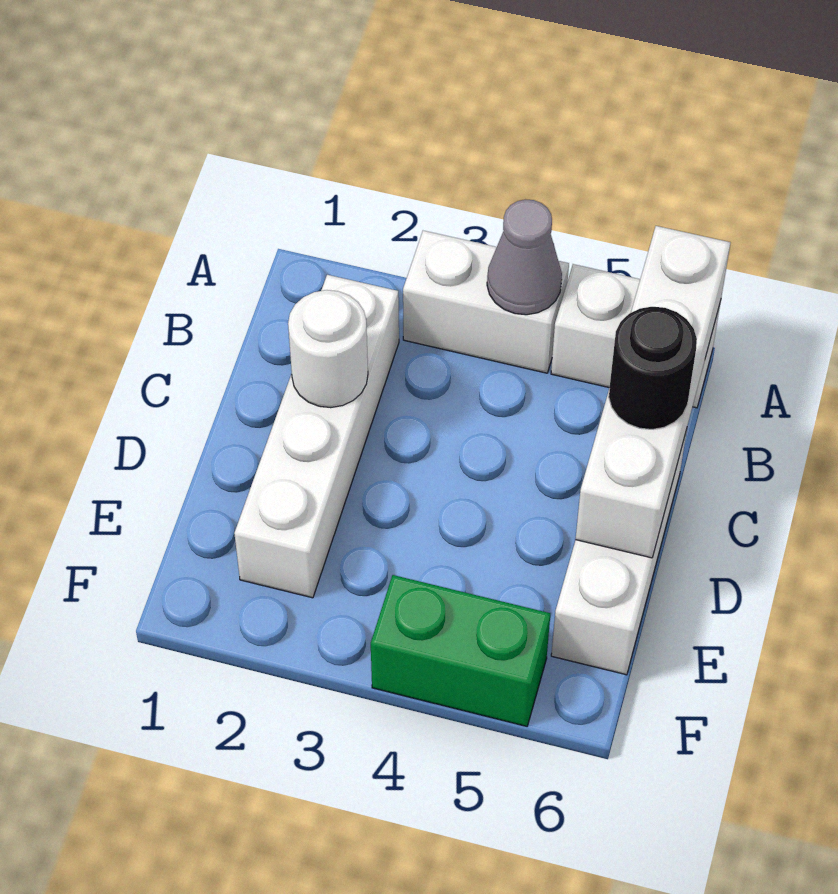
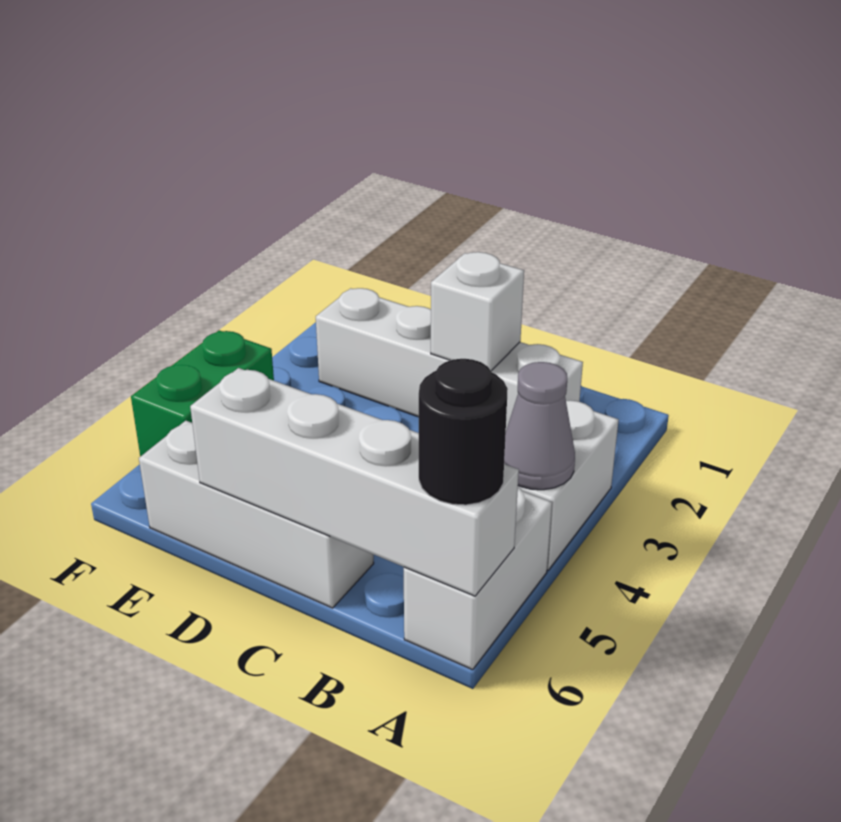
white 1x1 round brick [288,290,368,408] -> white 1x1 brick [431,252,524,371]
black 1x1 round brick [609,307,697,429] -> black 1x1 round brick moved to [419,359,508,505]

